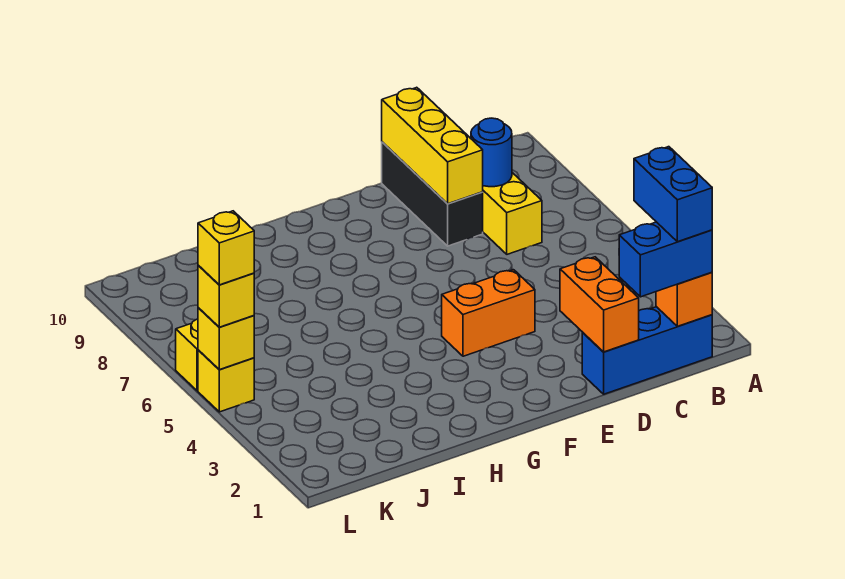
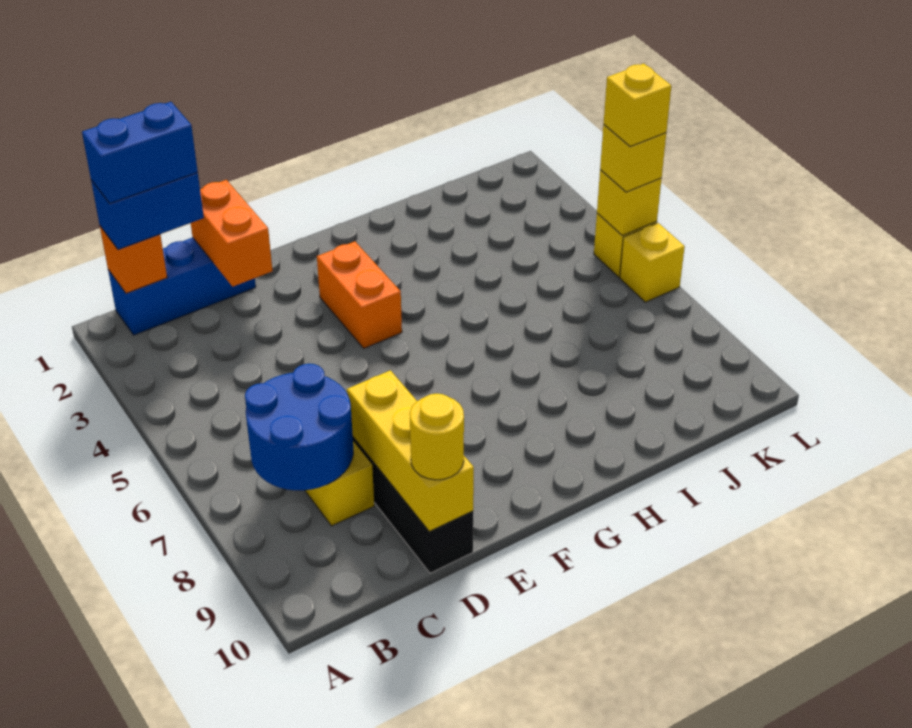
blue 1x2 brick [634,147,712,242] -> blue 1x2 brick turned to [82,102,198,203]
blue 1x1 round brick [471,118,512,187] -> blue 2x2 round brick [245,364,353,490]
none -> yellow 1x1 round brick [410,394,464,480]
orange 1x2 brick [442,270,535,356] -> orange 1x2 brick turned to [317,241,402,348]

